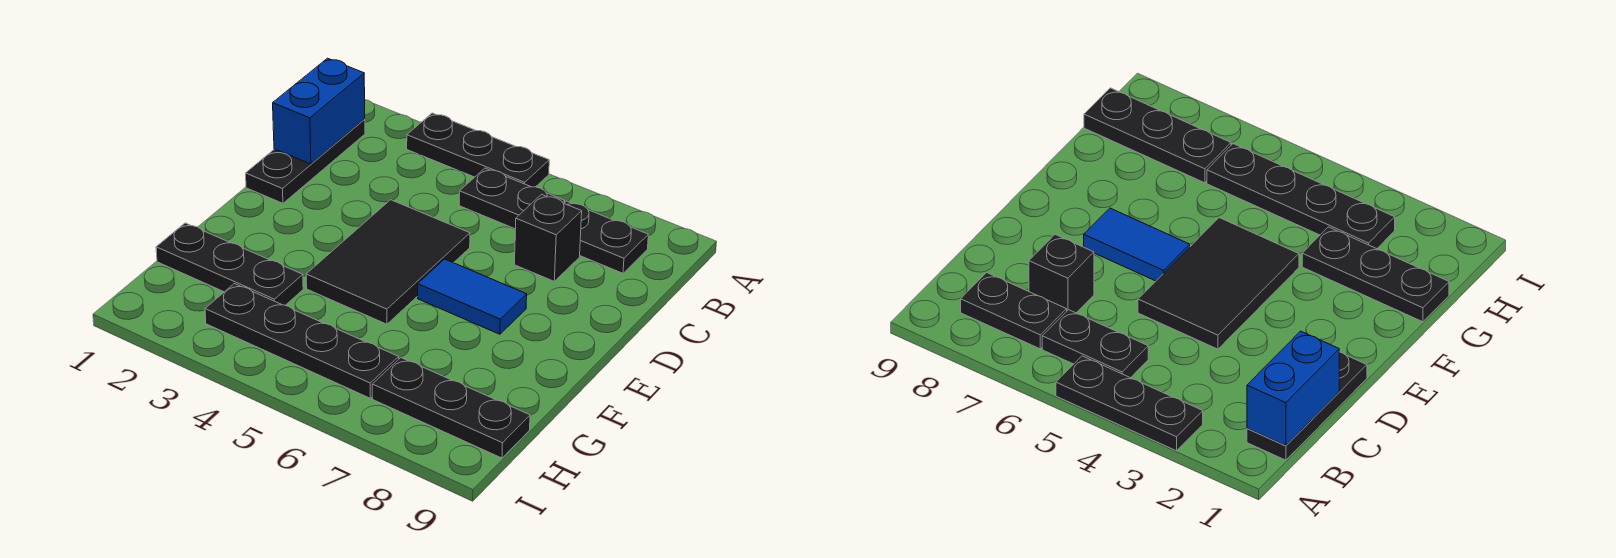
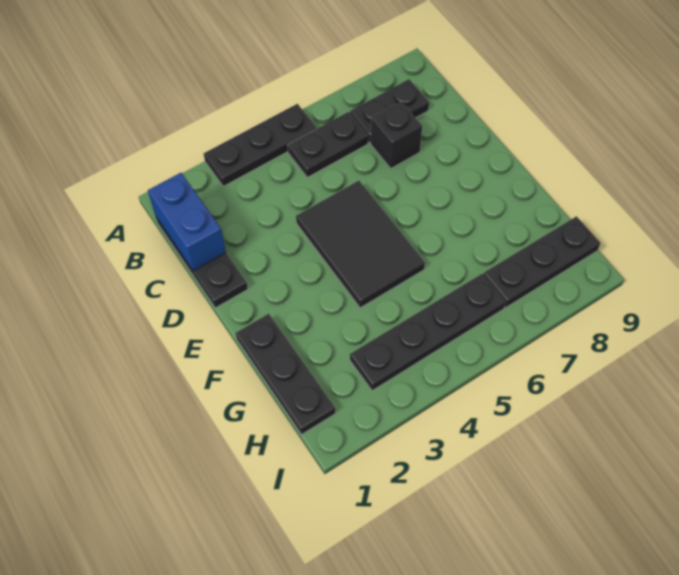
blue 1x2 tile [418,259,527,334] -> none
black 1x3 plate [156,223,303,305] -> black 1x3 plate turned to [235,314,335,435]

